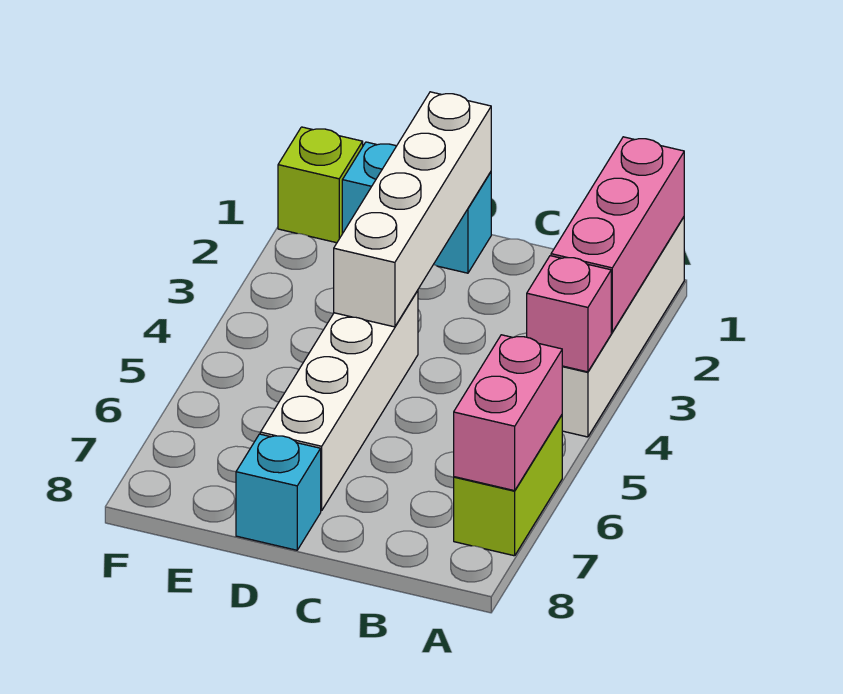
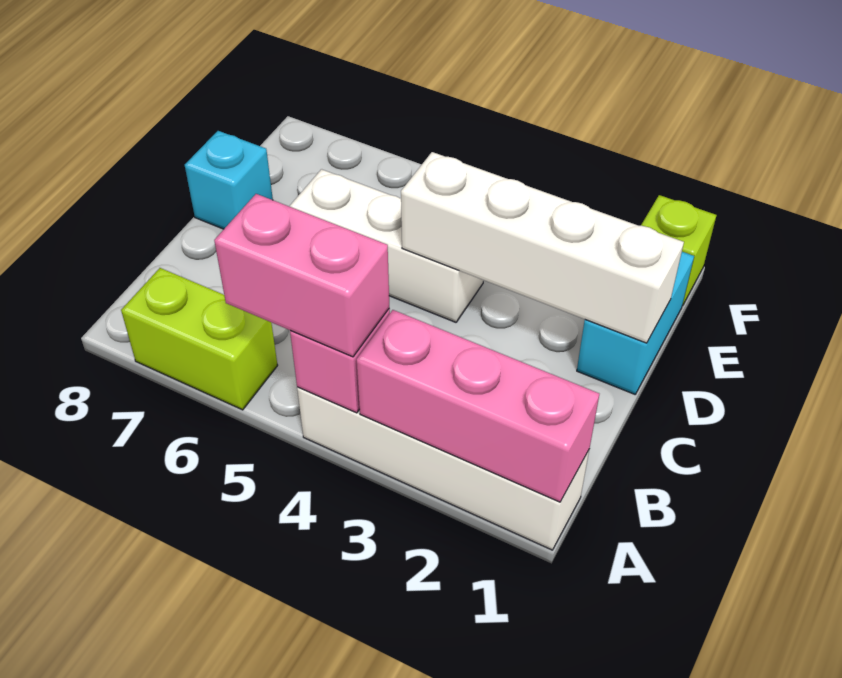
pink 1x2 brick [454,335,562,491] -> pink 1x2 brick moved to [214,194,389,357]
white 1x4 brick [260,291,418,511] -> white 1x3 brick [290,169,483,322]

